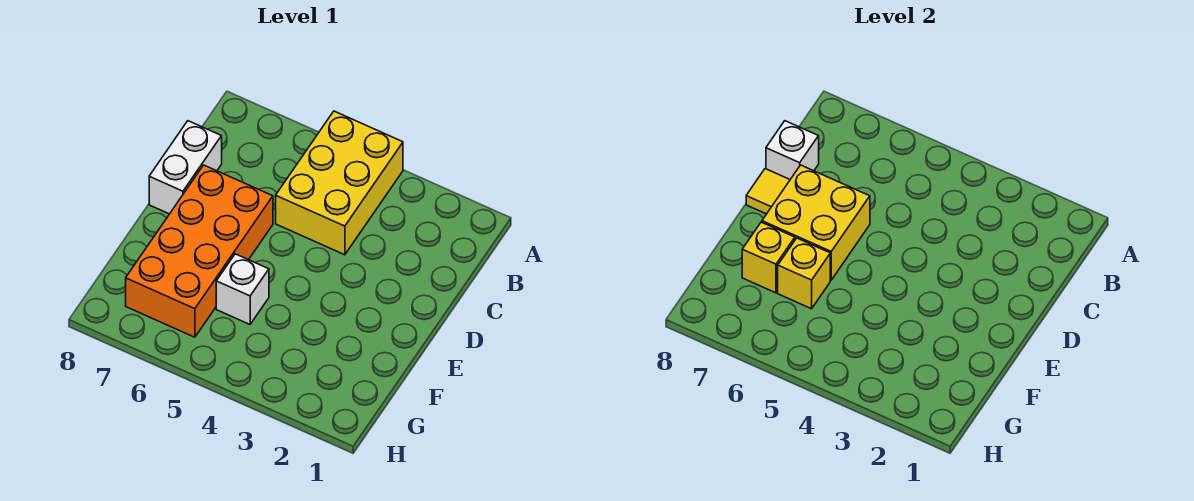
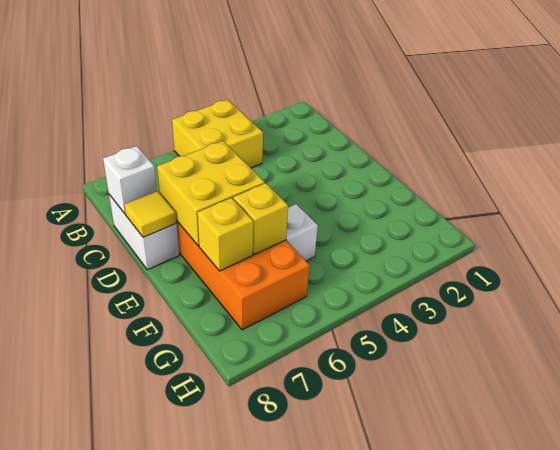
yellow 2x3 brick [276,111,403,255] -> yellow 2x2 brick [172,100,263,168]

